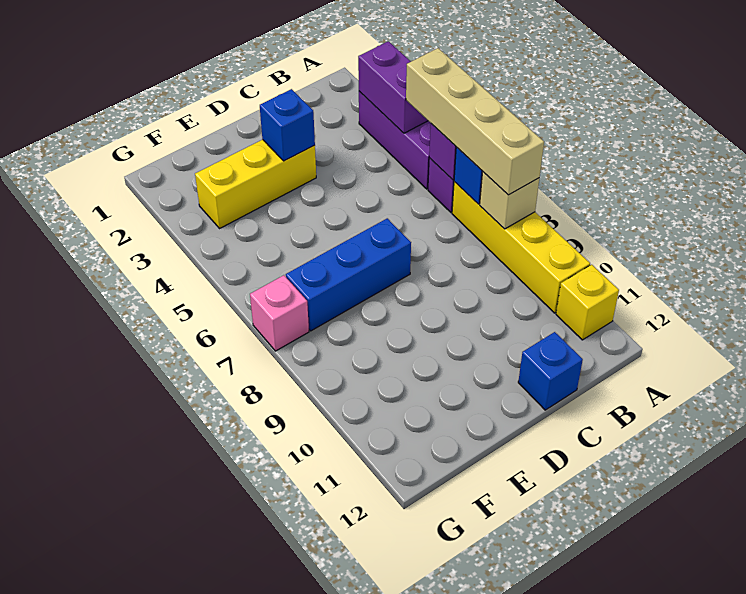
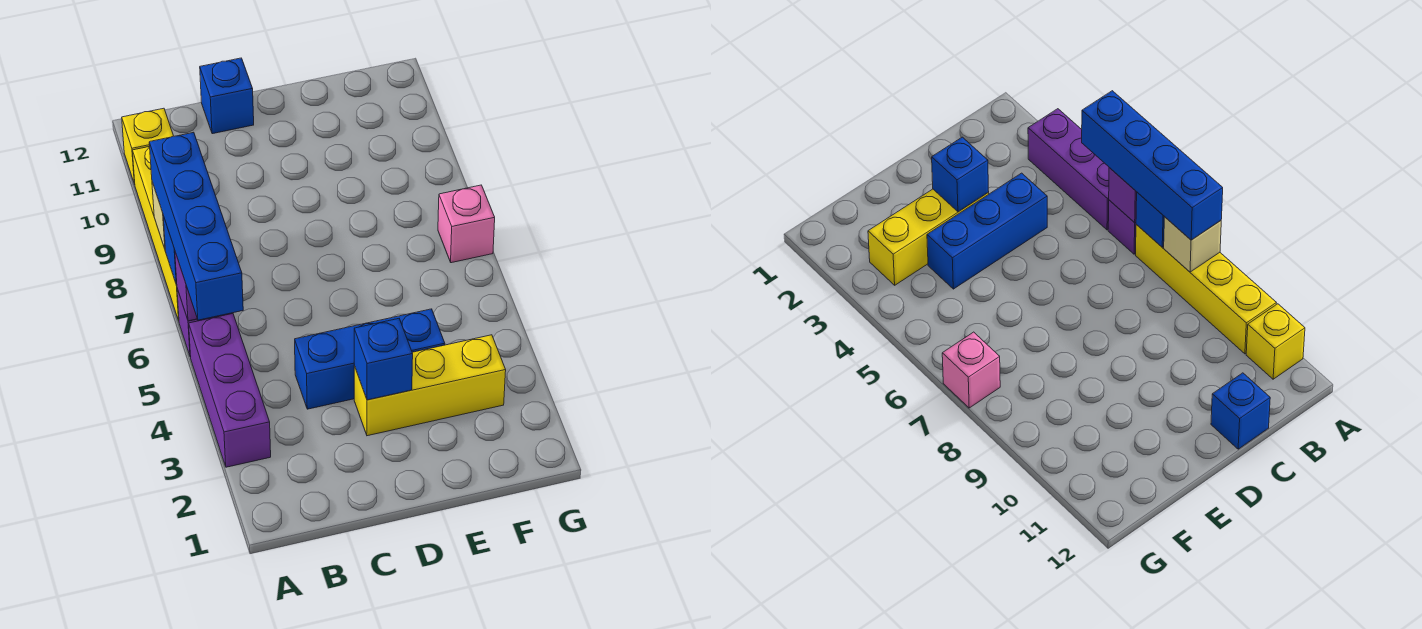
purple 1x2 brick [358,41,428,133] -> none
tan 1x4 brick [406,48,544,195] -> blue 1x4 brick [149,132,243,320]
blue 1x3 brick [286,218,411,331] -> blue 1x3 brick moved to [295,309,445,409]

